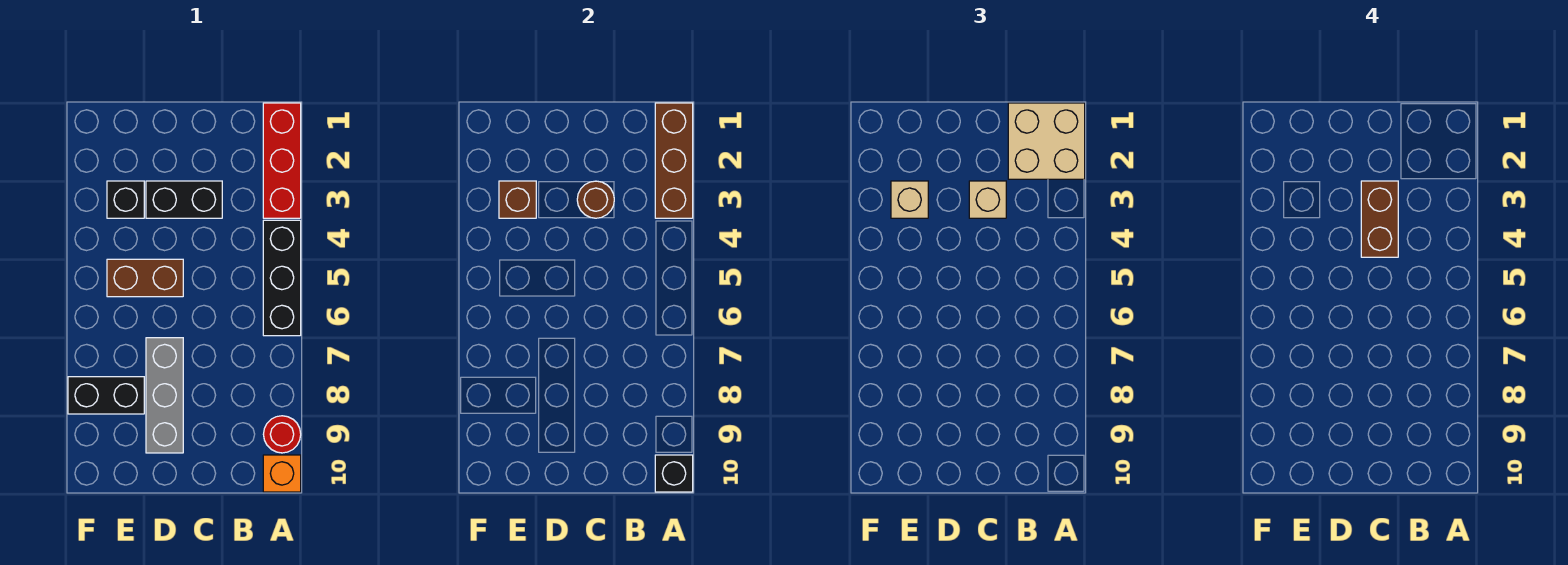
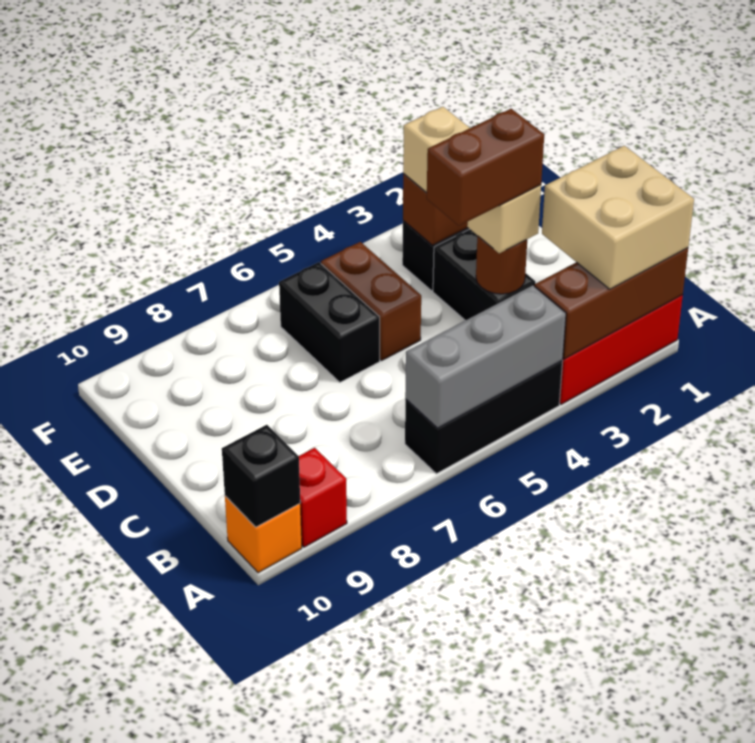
red 1x1 round brick [263,416,301,453] -> red 1x1 brick [299,448,347,547]
grey 1x3 brick [146,338,183,453] -> grey 1x3 brick moved to [405,285,566,428]
black 1x2 brick [68,377,144,414] -> black 1x2 brick moved to [279,262,380,382]

